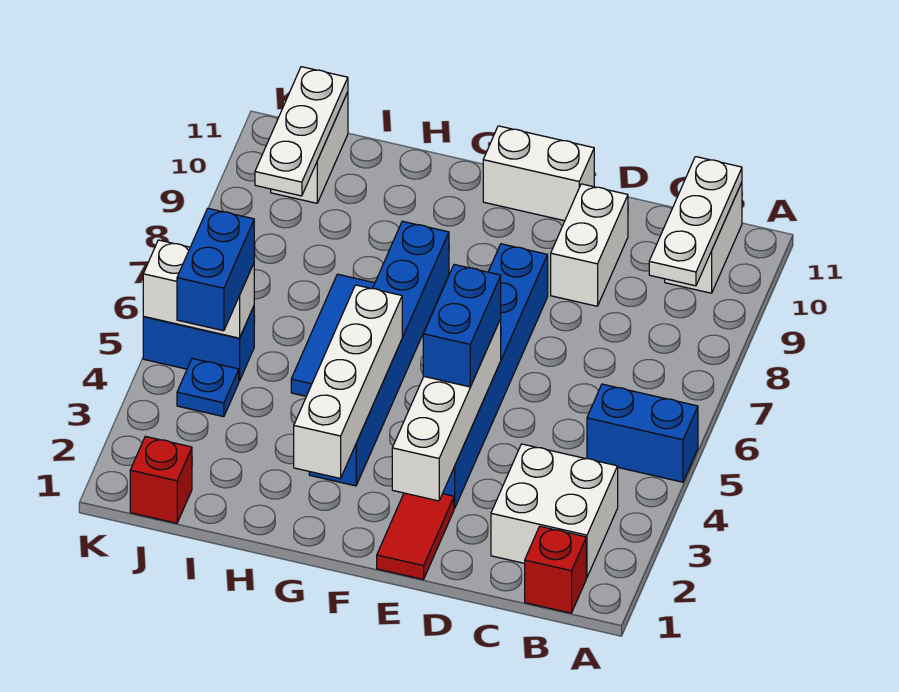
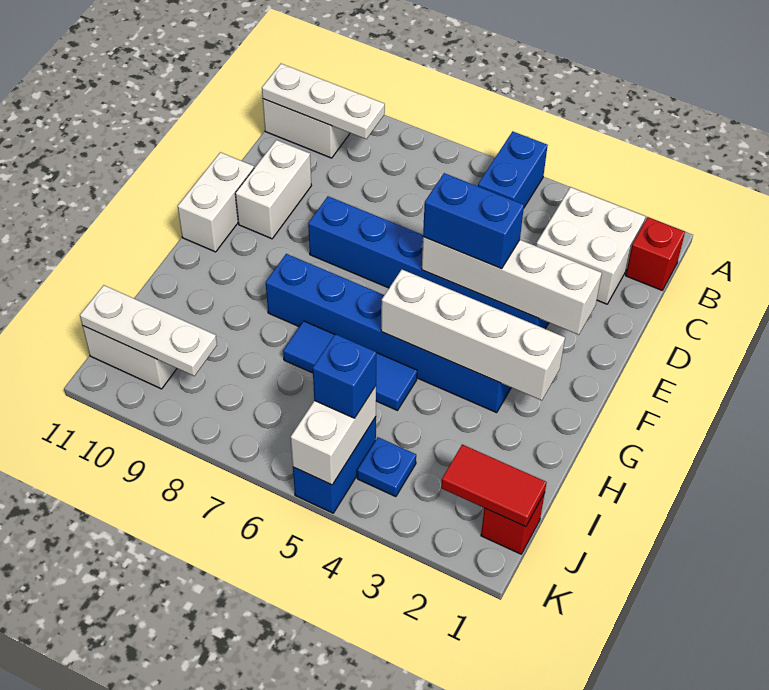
white 1x2 brick [551,184,628,306] -> white 1x2 brick turned to [235,140,311,239]
red 1x2 tile [377,493,454,579] -> red 1x2 tile moved to [441,445,547,527]
blue 1x2 brick [177,208,254,331] -> blue 1x1 brick [313,334,376,418]

